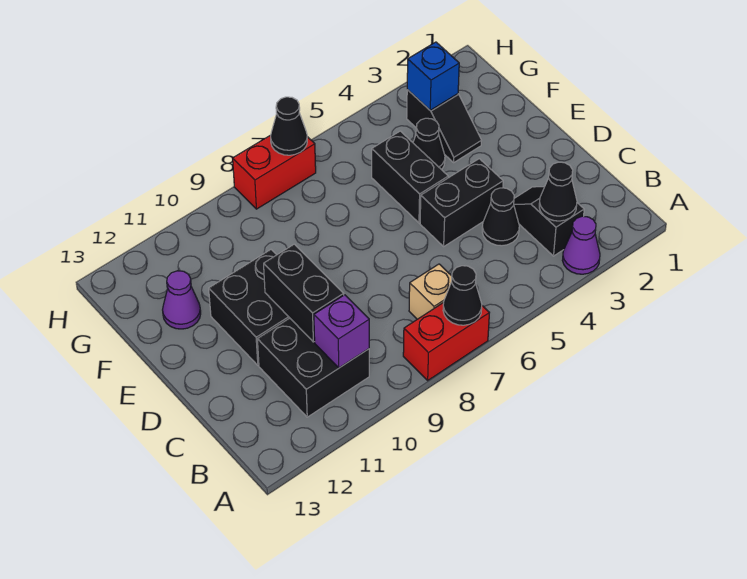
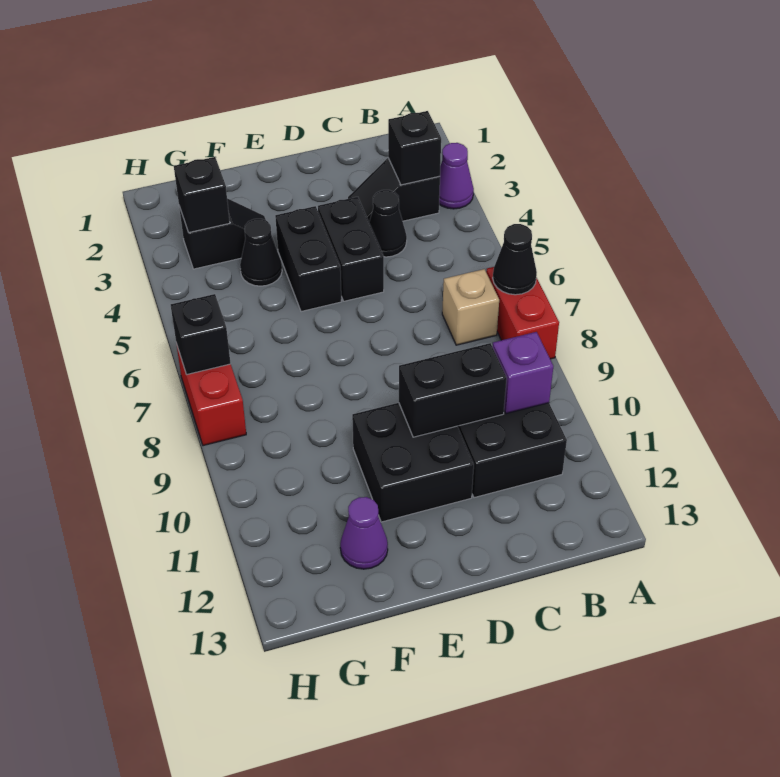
black 1x1 cone [539,162,577,221] -> black 1x1 brick [388,111,441,185]
black 1x2 brick [372,131,448,223] -> black 1x2 brick turned to [275,206,342,312]
blue 1x1 brick [407,42,459,110] -> black 1x1 brick [174,157,230,232]
black 1x1 cone [271,97,307,155] -> black 1x1 brick [171,294,231,375]

